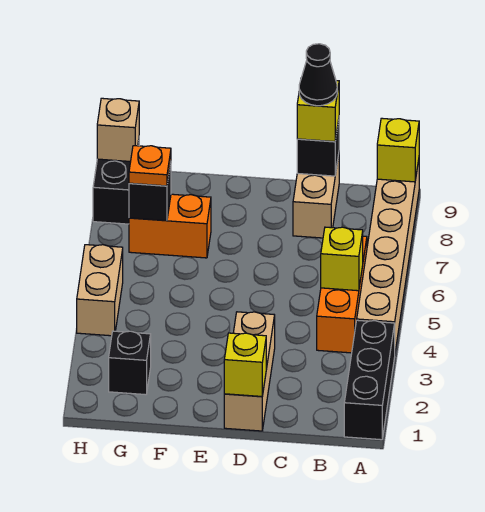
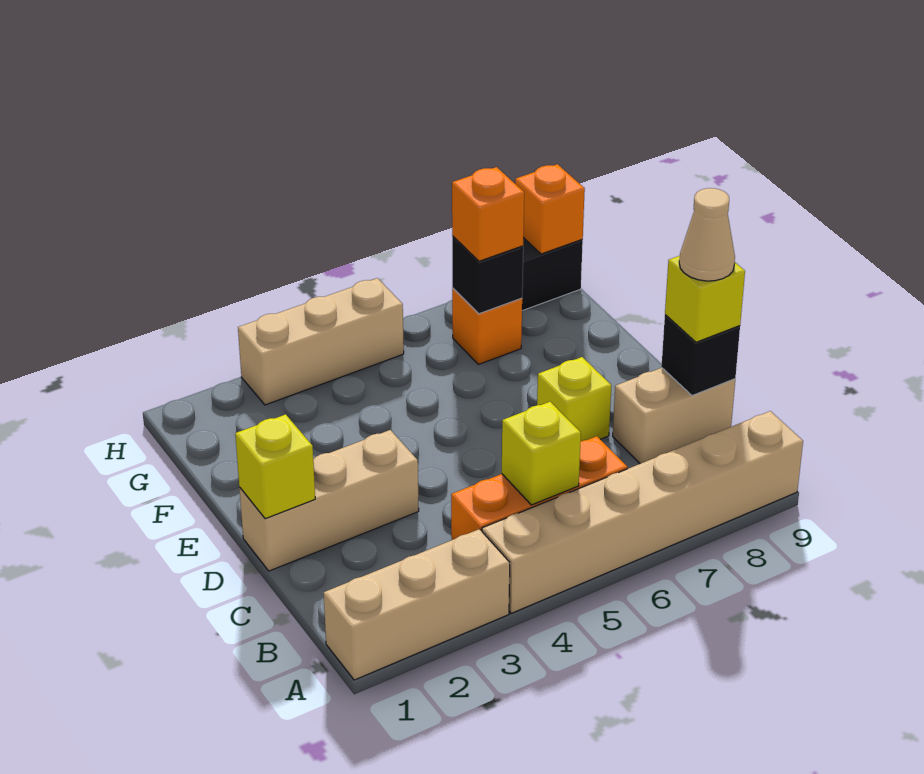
black 1x3 brick [344,320,395,440] -> tan 1x3 brick [324,529,510,680]
yellow 1x1 brick [377,118,419,182] -> yellow 1x1 brick moved to [537,357,611,441]
black 1x1 cone [299,44,337,106] -> tan 1x1 cone [679,188,735,281]
orange 1x2 brick [129,194,211,258] -> orange 1x1 brick [452,288,522,365]
black 1x1 brick [109,331,151,395] -> none
orange 1x1 plate [129,146,171,186] -> orange 1x1 brick [452,167,524,261]
tan 1x2 brick [77,245,123,336] -> tan 1x3 brick [238,278,404,405]
tan 1x1 brick [97,98,139,162] -> orange 1x1 brick [515,164,585,254]

